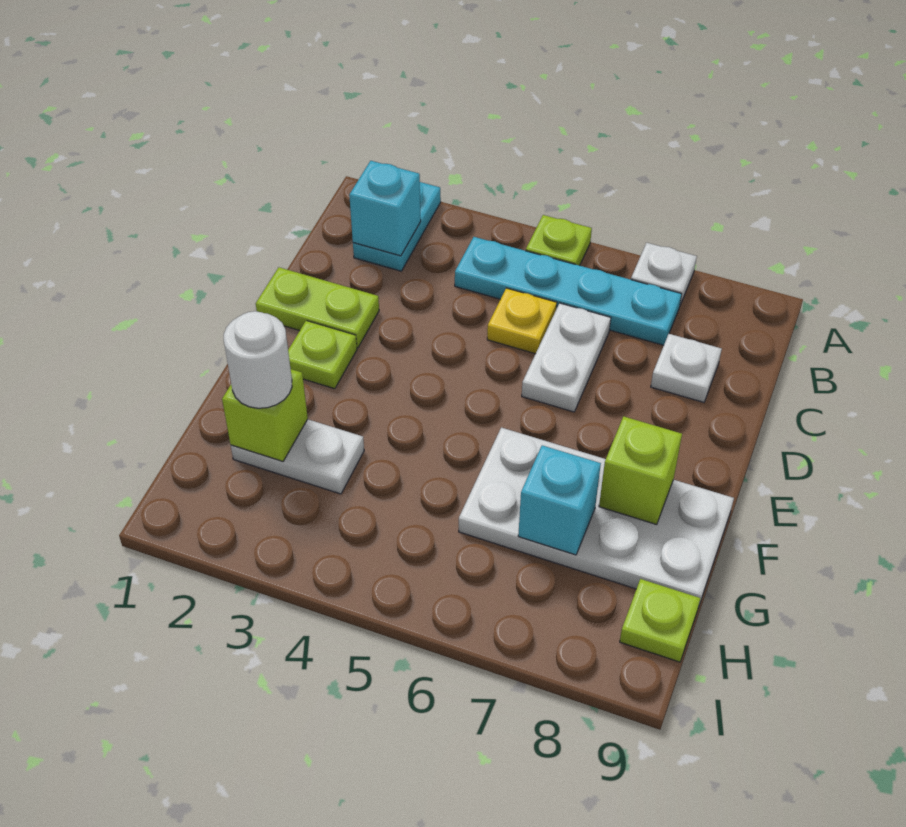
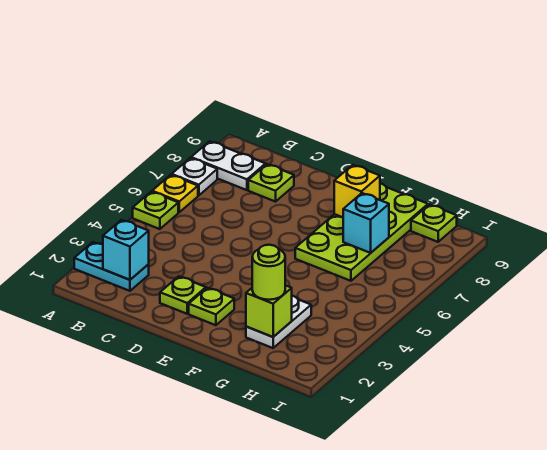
cyan 1x4 plate [455,237,682,345] -> none
yellow 1x1 plate [487,288,557,354] -> yellow 1x1 plate moved to [152,175,198,212]
white 1x2 plate [522,303,611,412] -> white 1x2 plate moved to [191,141,266,190]
white 1x1 plate [651,334,722,402] -> lime 1x1 plate [248,164,294,202]
lime 1x2 plate [256,267,379,348] -> lime 1x1 plate [160,276,206,314]
white 2x4 plate [459,427,734,605] -> lime 2x4 plate [295,184,428,281]
lime 1x1 brick [599,416,682,525] -> yellow 1x1 brick [334,165,380,217]
white 1x1 round brick [224,311,292,408] -> lime 1x1 round brick [252,245,285,300]

